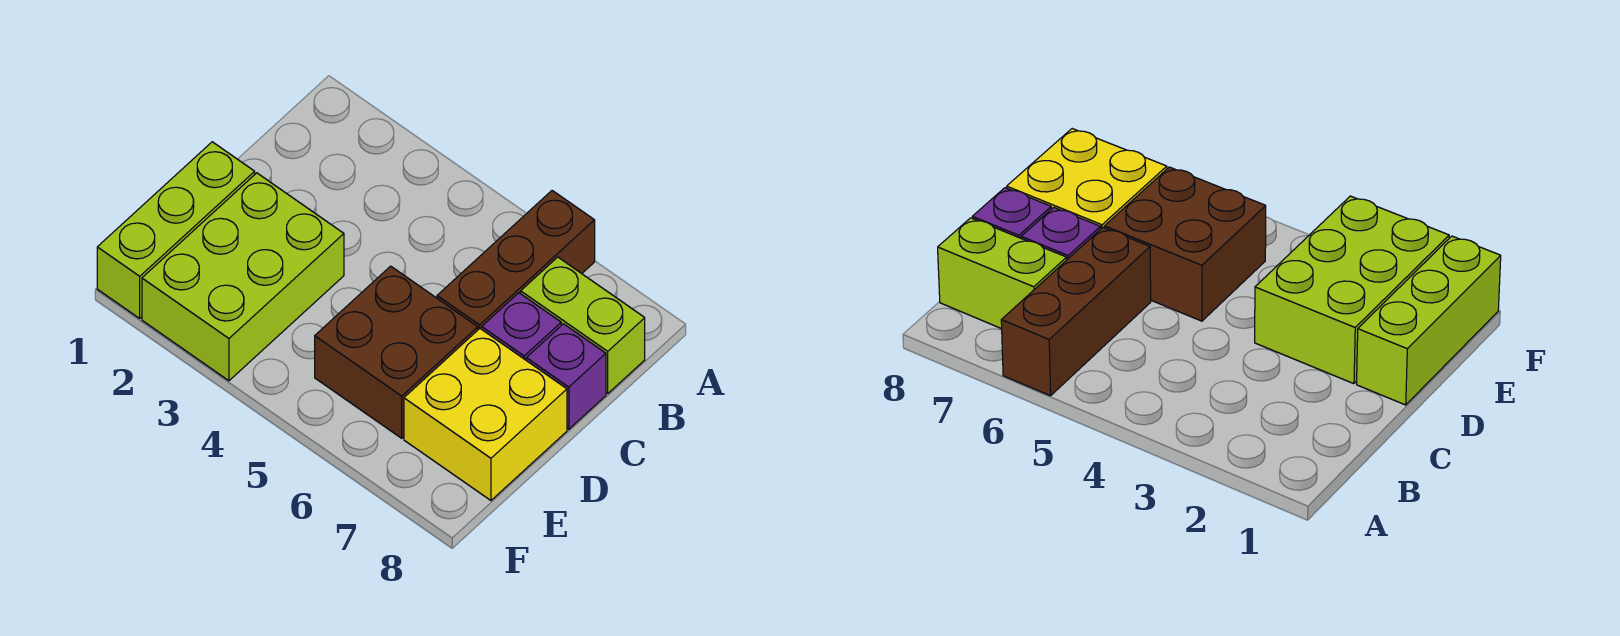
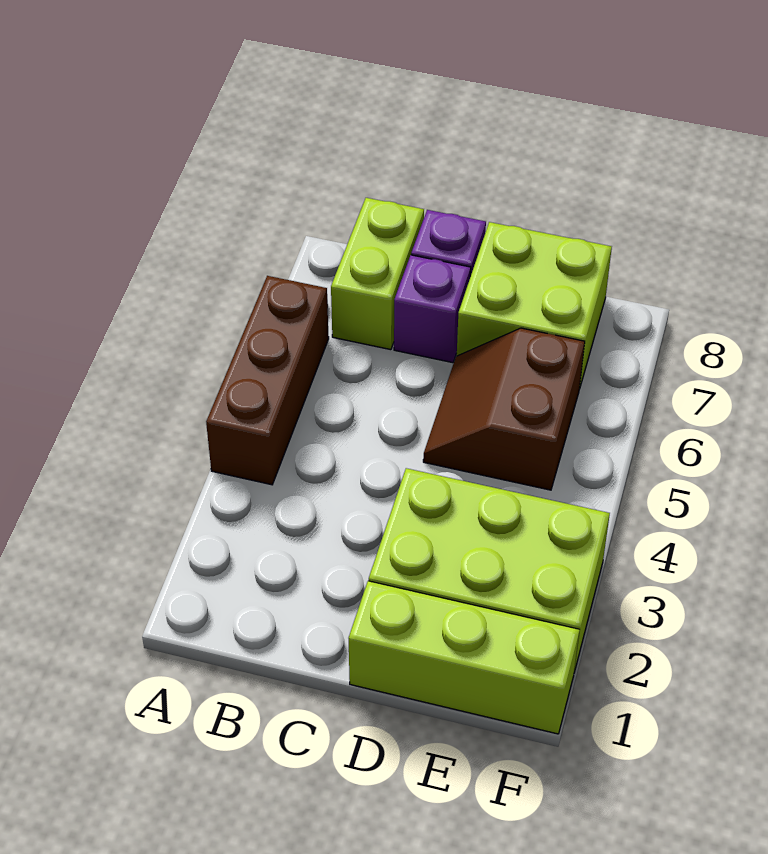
brown 1x3 brick [437,191,595,329] -> brown 1x3 brick turned to [206,276,329,485]
brown 2x2 brick [315,266,478,438] -> brown 2x2 slope [423,328,585,490]
yellow 2x2 brick [404,329,567,500] -> lime 2x2 brick [457,222,612,389]

